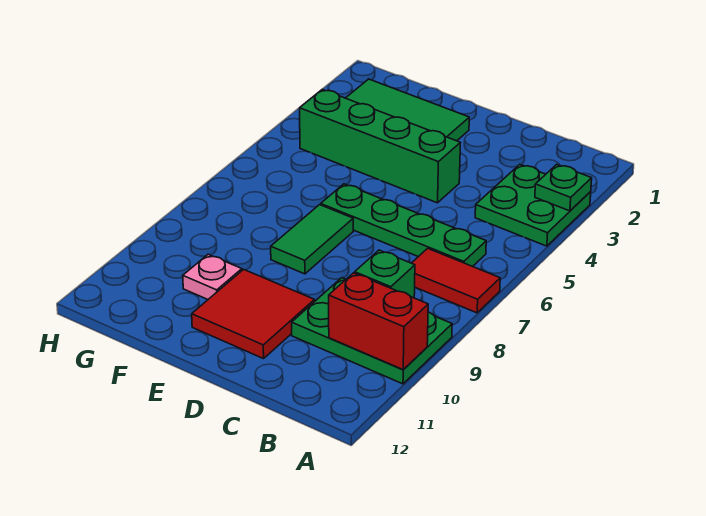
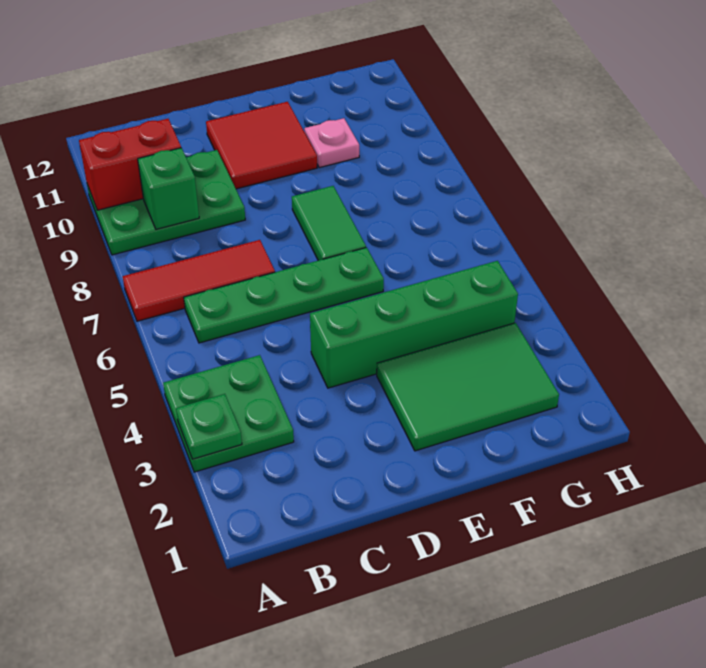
red 1x2 tile [412,248,500,313] -> red 1x3 tile [123,240,275,321]

